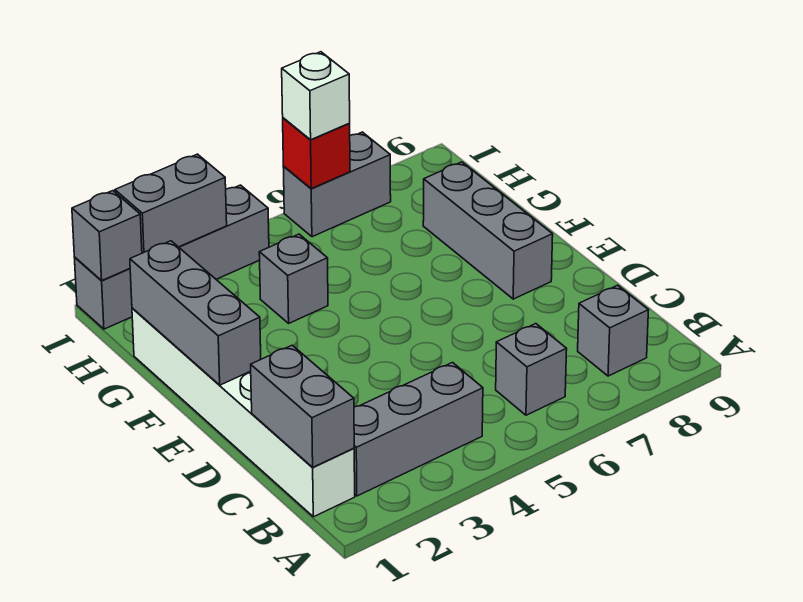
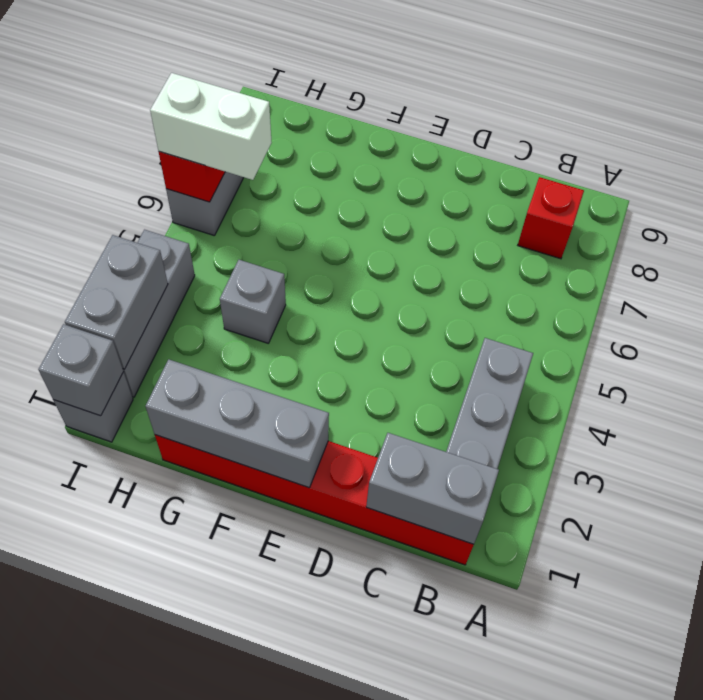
white 1x6 brick [132,308,355,517] -> red 1x6 brick [155,435,474,565]
grey 1x1 brick [496,324,567,415] -> none
grey 1x1 brick [578,285,648,376] -> red 1x1 brick [518,177,584,259]
grey 1x3 brick [423,162,553,299] -> none
white 1x1 brick [282,52,350,140] -> white 1x2 brick [150,73,272,180]

